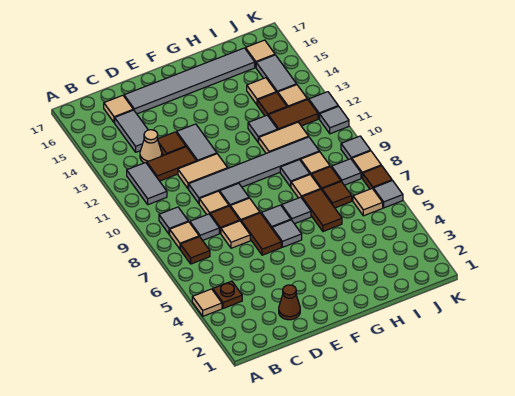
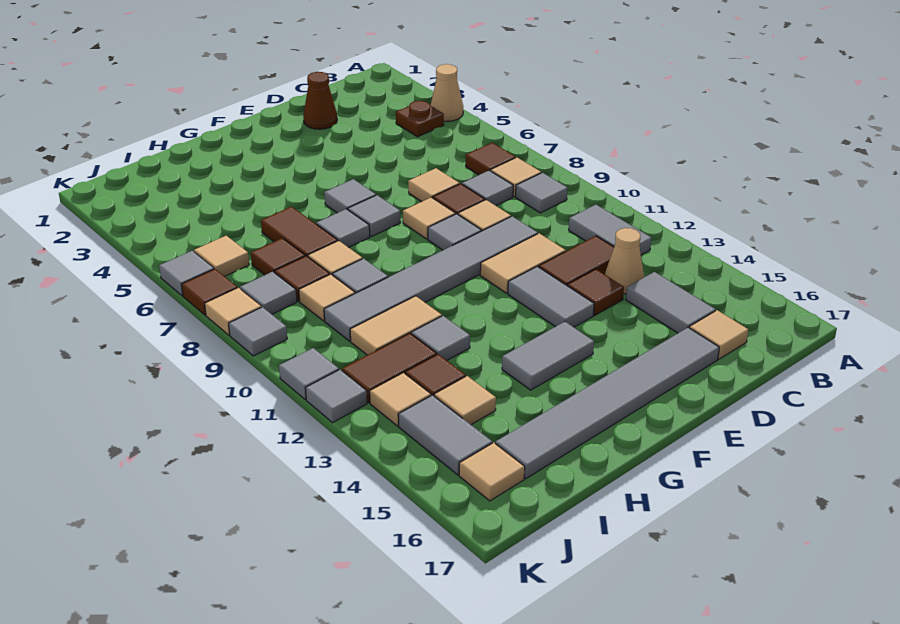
tan 1x1 tile [192,289,222,316] -> tan 1x1 cone [430,64,463,121]
brown 1x2 tile [241,213,281,255] -> none
none -> grey 1x2 tile [502,322,594,390]

